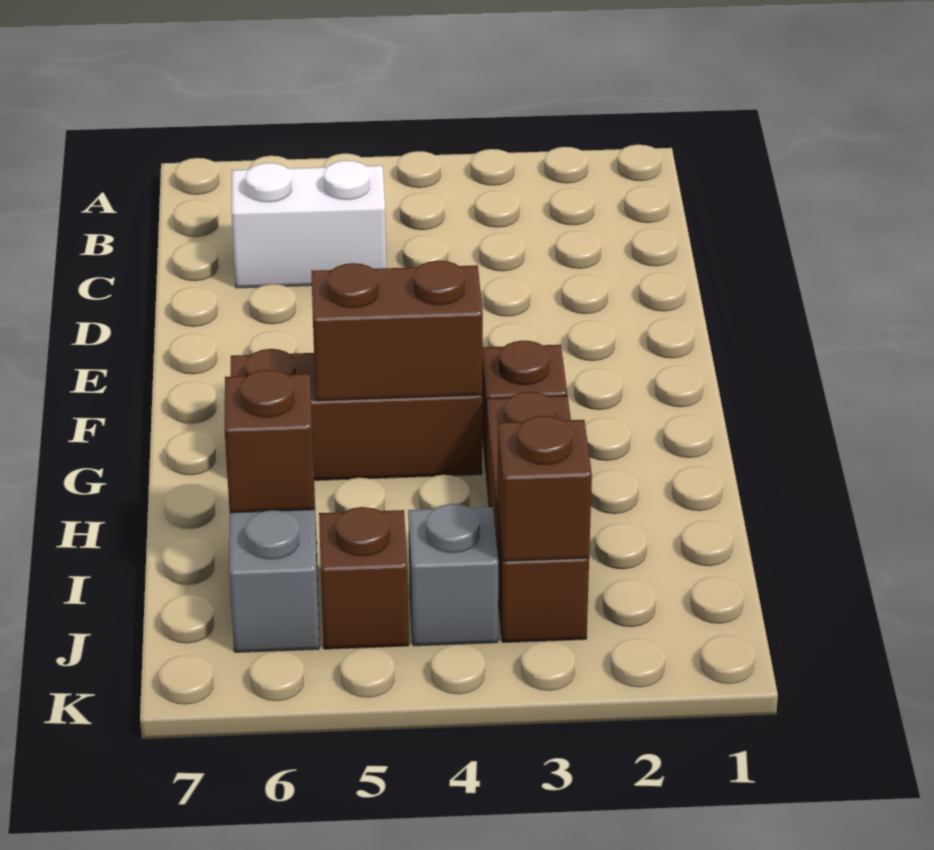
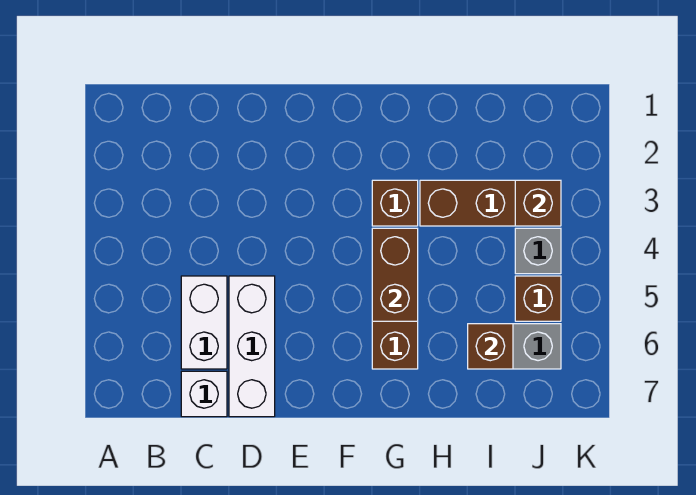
none -> white 1x1 brick [181,371,227,417]
none -> white 1x3 brick [229,276,275,417]

